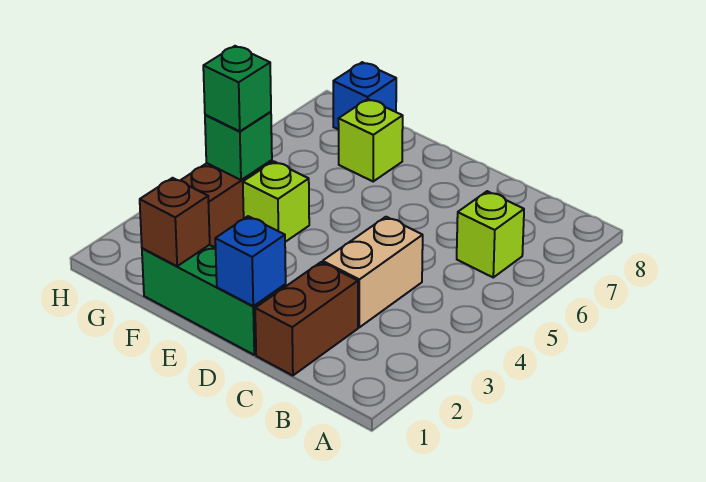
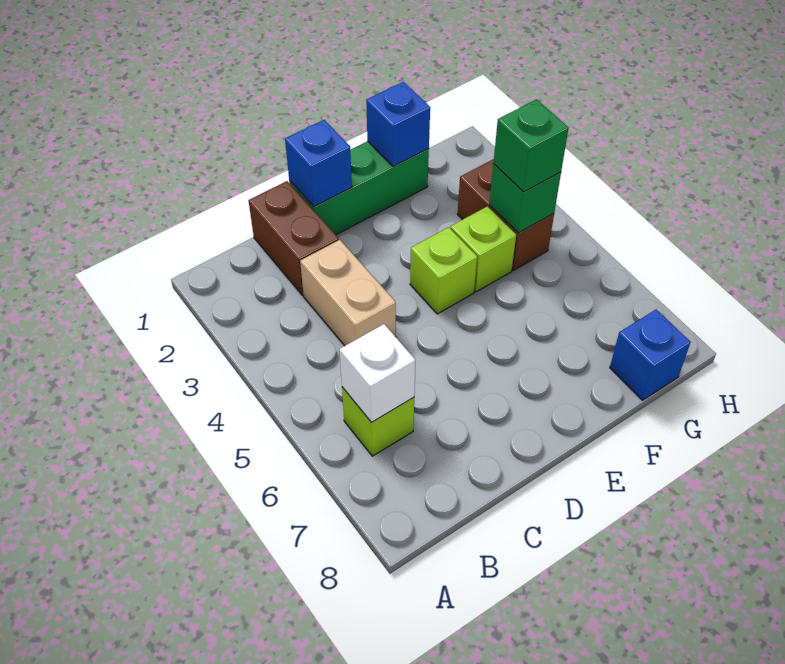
none -> white 1x1 brick [340,324,415,423]
brown 1x1 brick [140,178,210,266] -> blue 1x1 brick [366,82,430,167]
lime 1x1 brick [338,99,403,181] -> lime 1x1 brick moved to [410,227,477,314]

